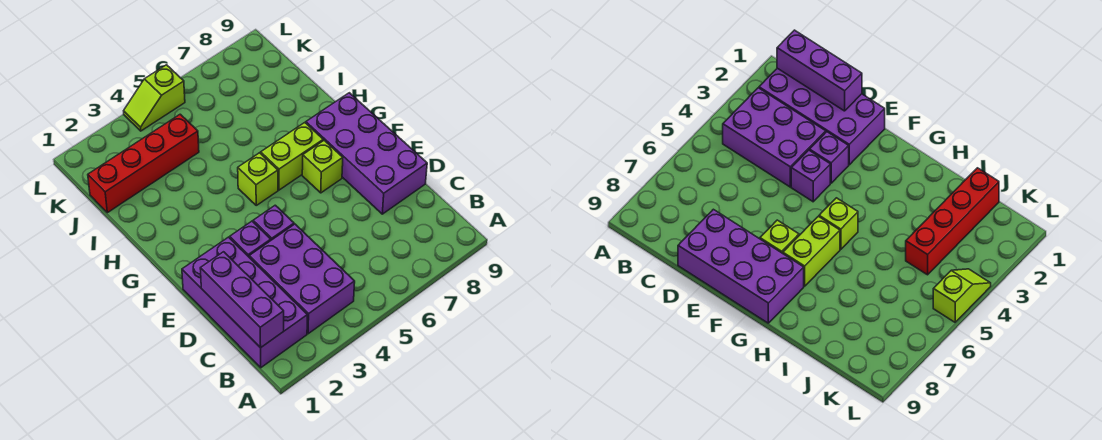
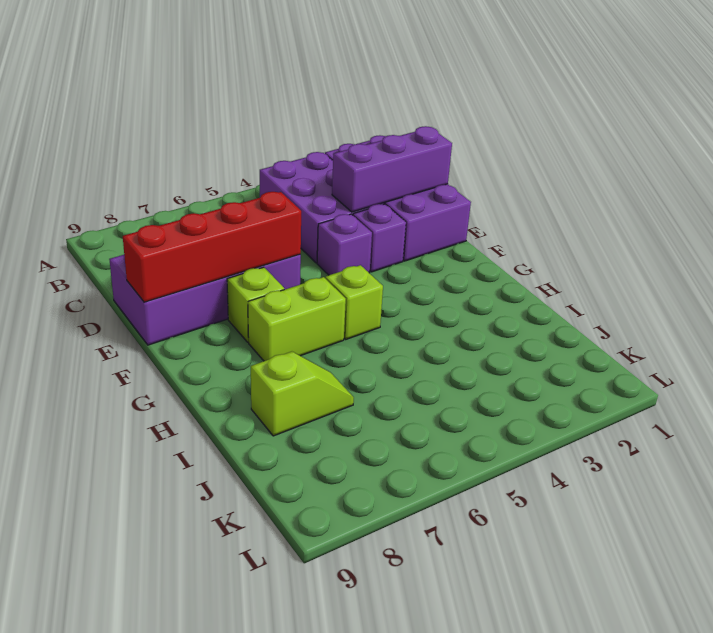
purple 1x3 brick [200,252,284,348] -> purple 1x3 brick turned to [332,126,452,212]
purple 2x4 brick [306,93,427,214] -> purple 2x4 brick turned to [109,254,301,345]
red 1x4 brick [88,114,199,213] -> red 1x4 brick moved to [123,192,301,302]
lime 1x2 slope [124,65,185,131] -> lime 1x2 slope moved to [251,352,354,436]

